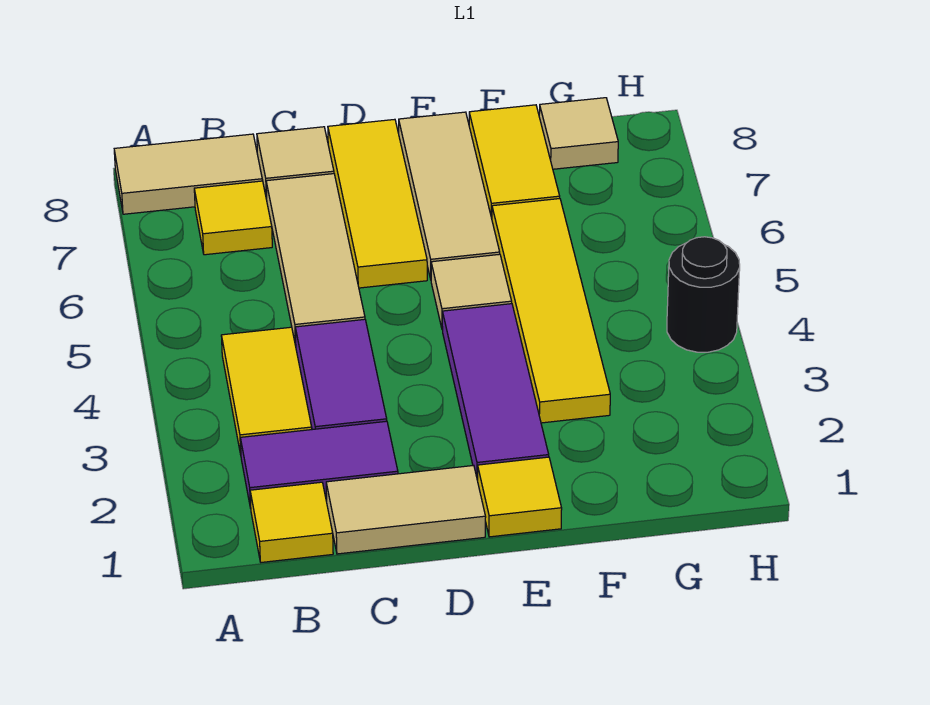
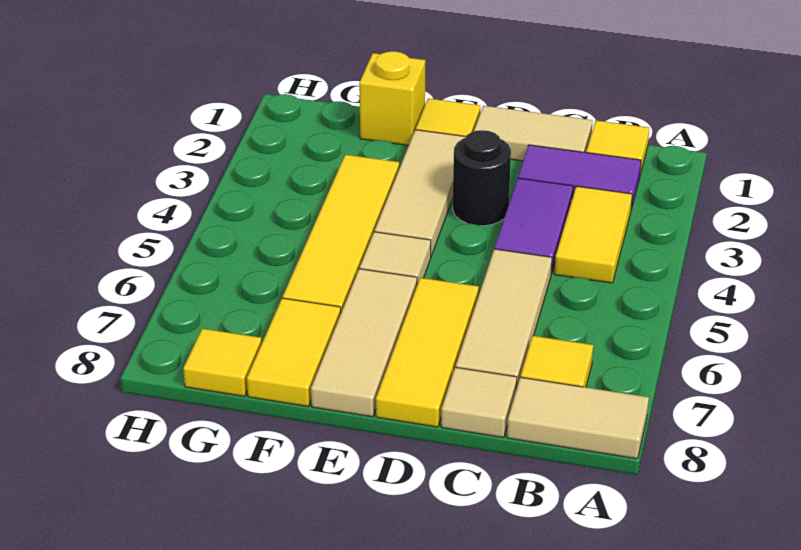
purple 1x3 tile [442,304,549,481] -> tan 1x3 tile [375,130,466,256]
none -> yellow 1x1 brick [359,51,425,145]
tan 1x1 tile [539,98,618,169] -> yellow 1x1 tile [183,329,262,396]
black 1x1 round brick [667,237,740,352] -> black 1x1 round brick moved to [453,130,511,226]

